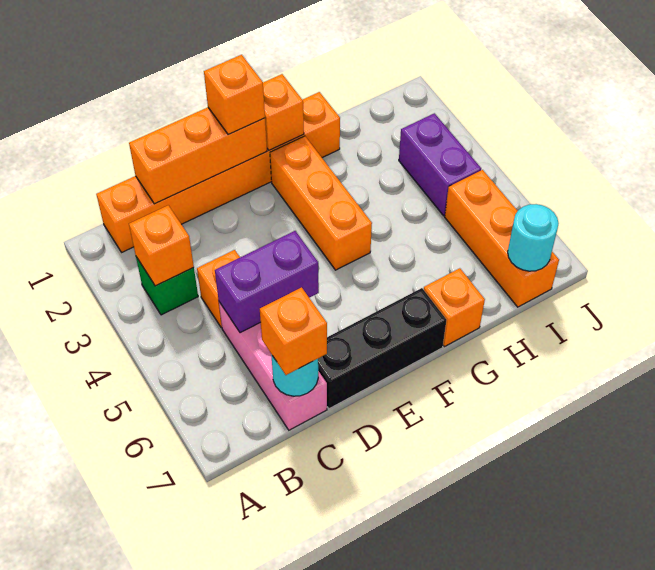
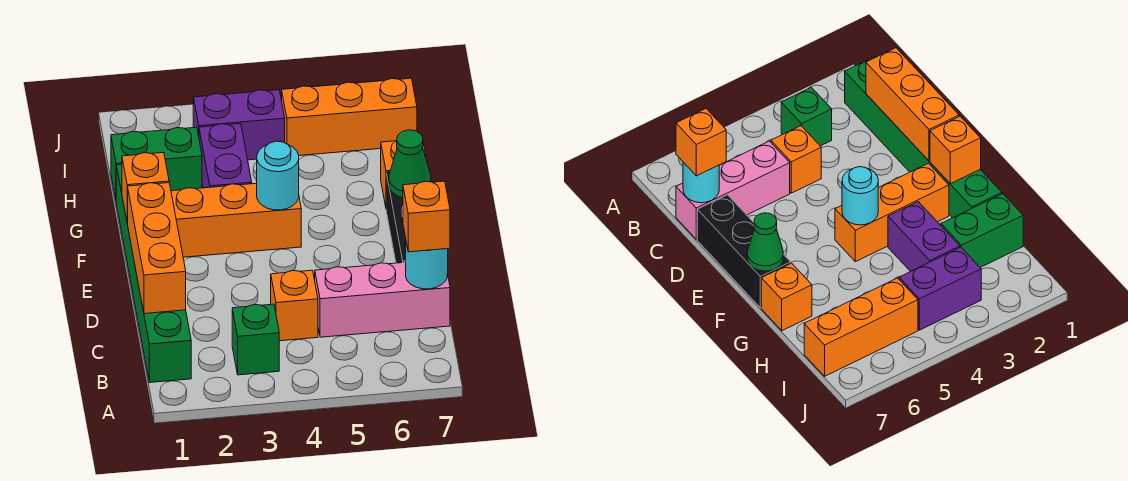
orange 1x6 brick [96,92,340,252] -> green 1x6 brick [116,164,191,383]
orange 1x1 brick [129,205,194,286] -> none
purple 1x2 brick [215,231,319,333] -> purple 1x2 brick moved to [199,124,252,188]
orange 1x1 brick [204,55,265,135] -> none
none -> green 1x1 cone [389,130,431,198]
none -> green 1x2 brick [111,127,202,198]
cyan 1x1 round brick [508,204,559,271] -> cyan 1x1 round brick moved to [257,141,299,210]

